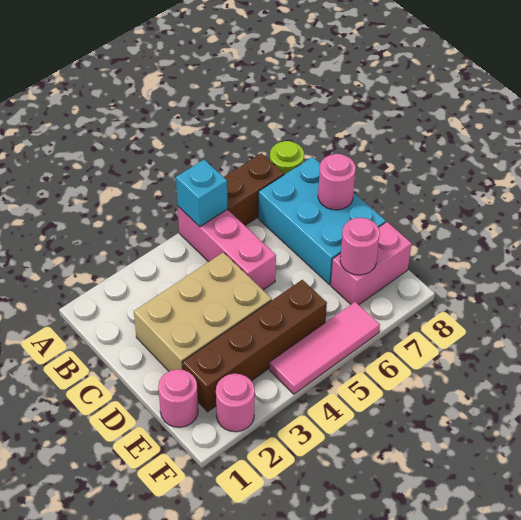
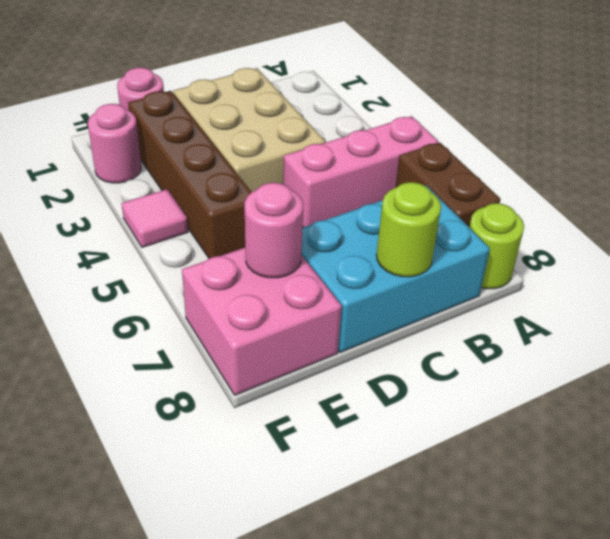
cyan 1x1 brick [176,160,228,227] -> none
pink 1x1 round brick [318,154,356,210] -> lime 1x1 round brick [376,182,441,277]
pink 1x2 brick [331,222,412,305] -> pink 2x2 brick [182,248,342,395]
pink 1x3 tile [269,302,380,394] -> pink 1x1 tile [122,189,188,247]

